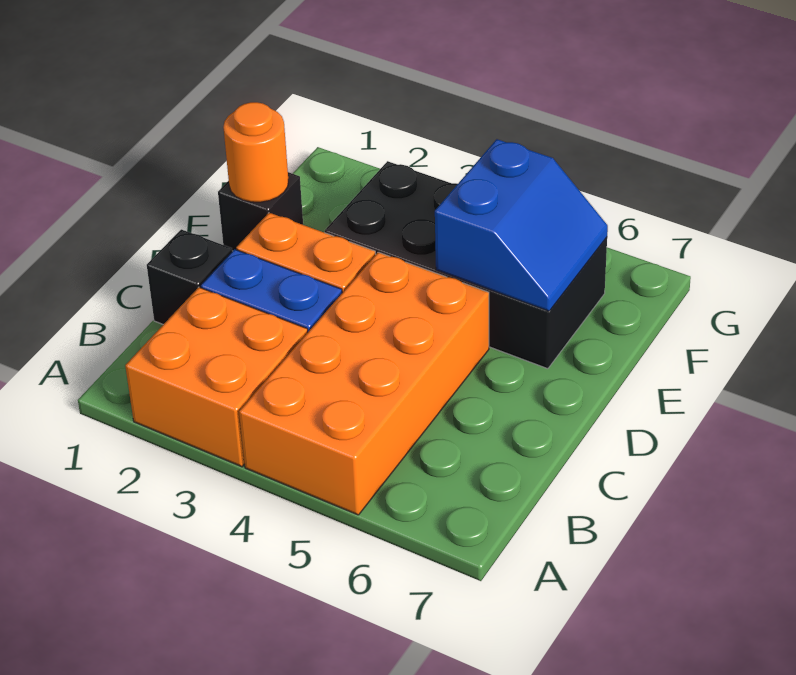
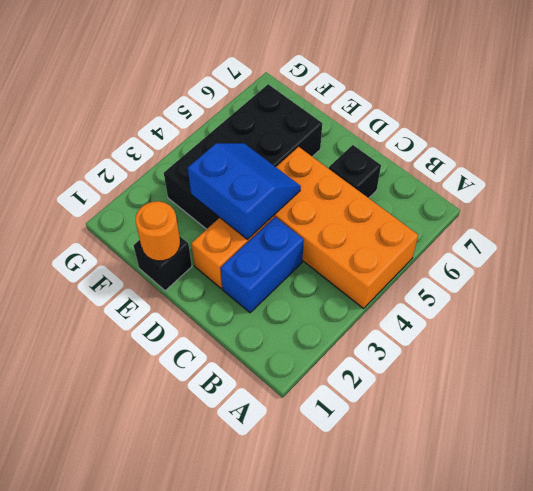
orange 2x2 brick [125,287,308,467] -> none
black 1x1 brick [147,229,232,324] -> black 1x1 brick moved to [329,145,381,198]
blue 2x2 slope [435,139,608,311] -> blue 2x2 slope moved to [188,143,301,239]

